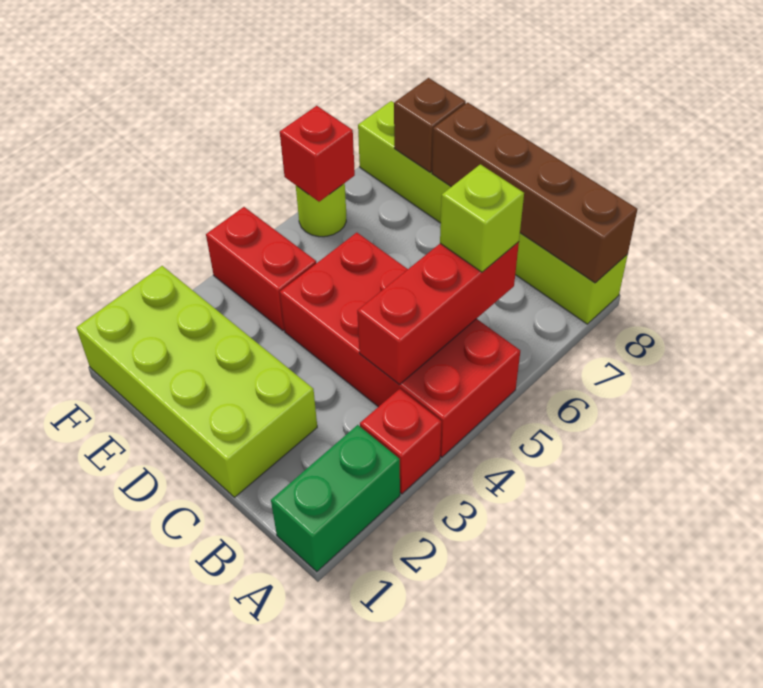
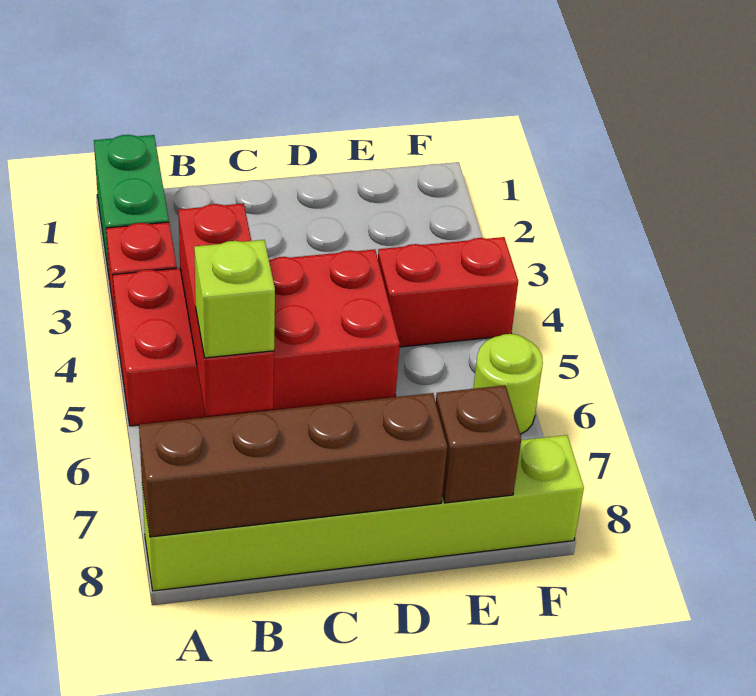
lime 2x4 brick [76,266,317,497] -> none
red 1x1 brick [280,106,355,202] -> none

